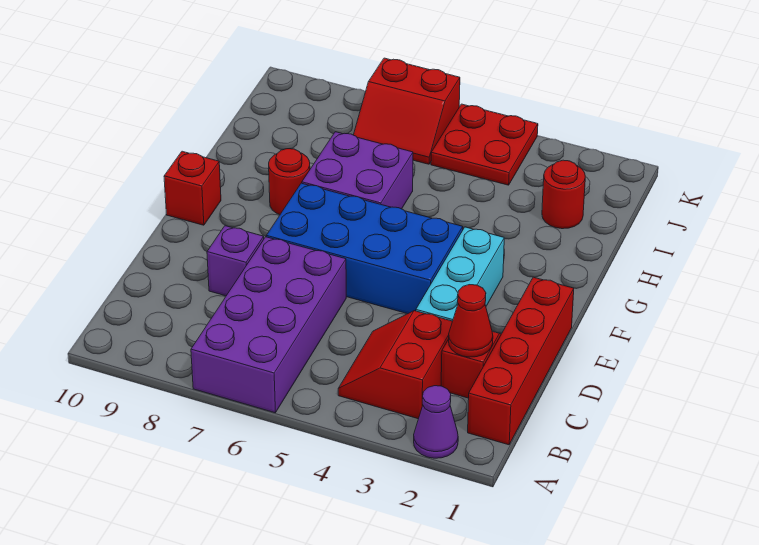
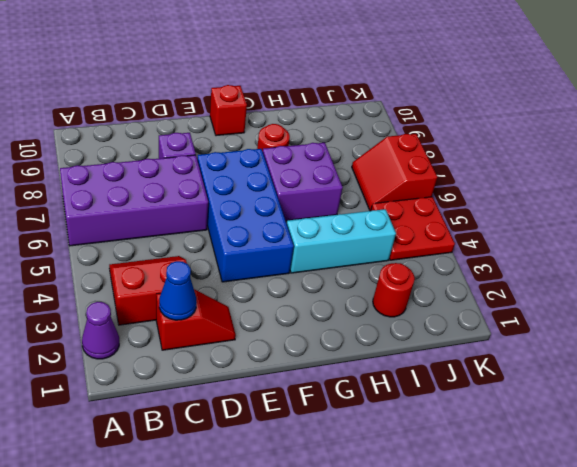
red 1x4 brick [468,277,574,445] -> none
red 1x1 cone [449,285,493,357] -> blue 1x1 cone [159,261,197,320]
cyan 1x3 brick [416,227,504,321] -> cyan 1x3 brick moved to [287,209,396,273]

